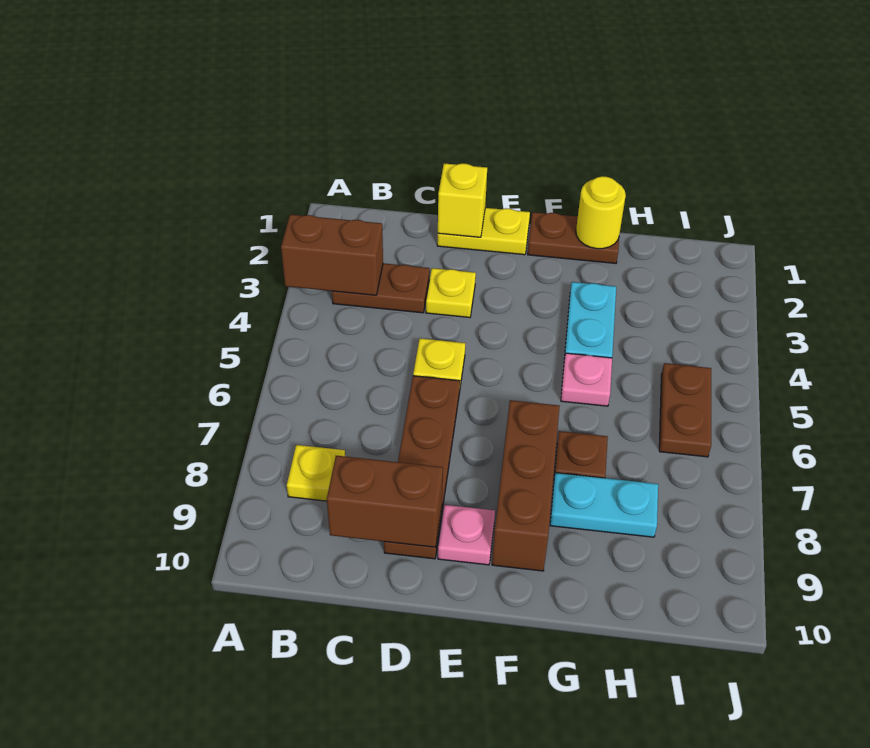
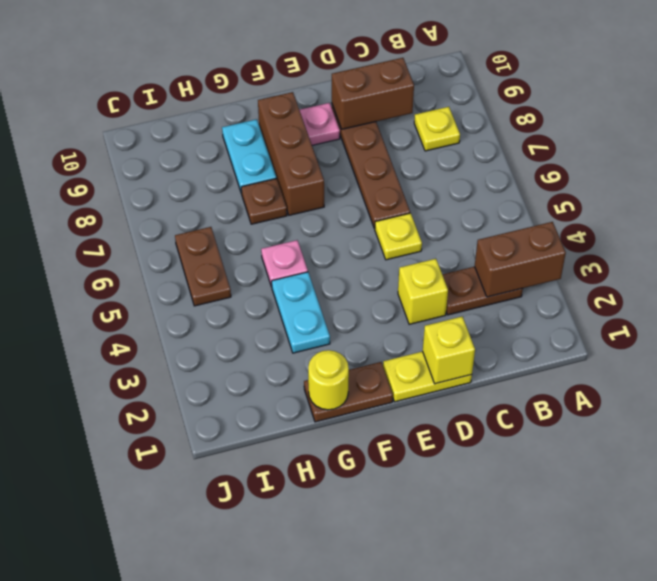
yellow 1x1 plate [426,268,476,318] -> yellow 1x1 brick [398,259,448,324]
cyan 1x2 plate [550,473,658,537] -> cyan 1x2 plate turned to [222,119,276,194]

